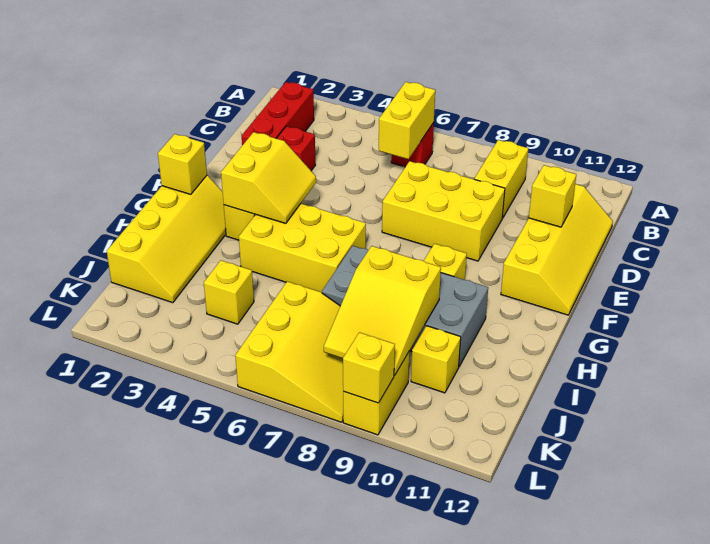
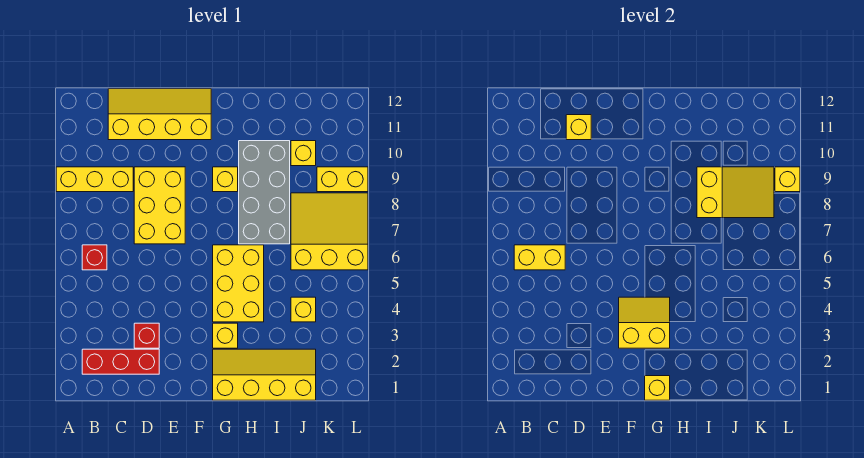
yellow 1x2 brick [474,140,528,218] -> yellow 1x3 brick [56,167,133,192]

